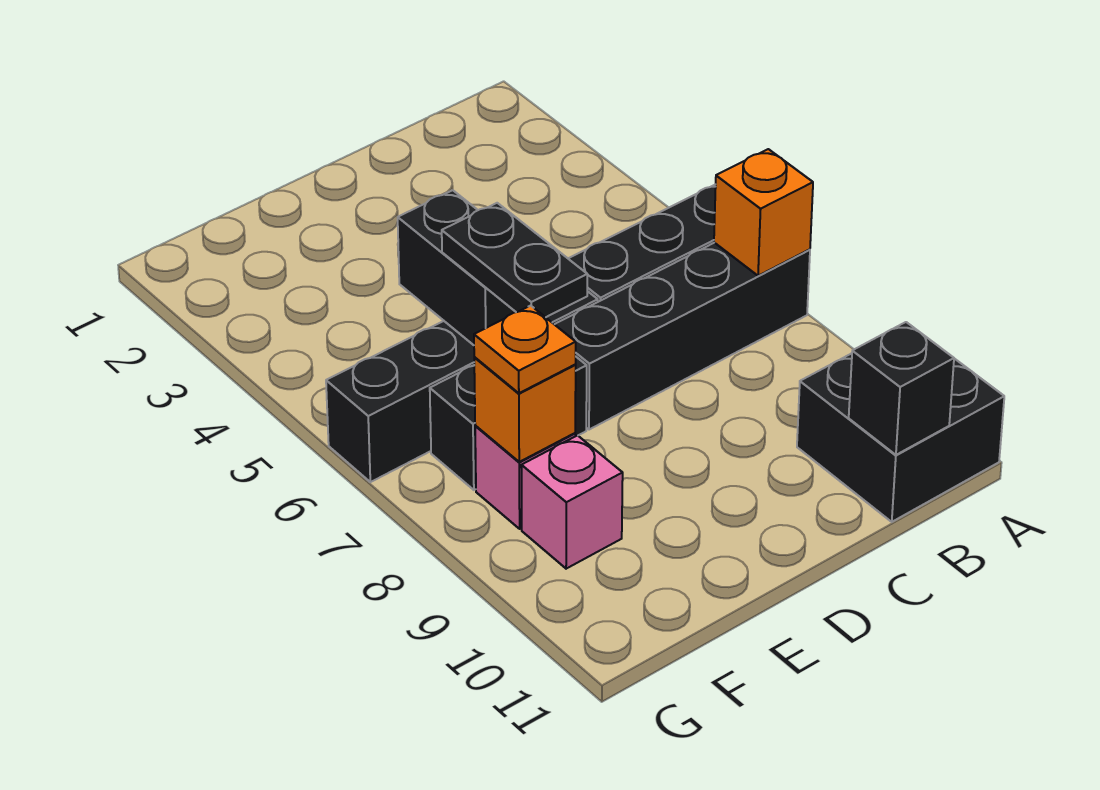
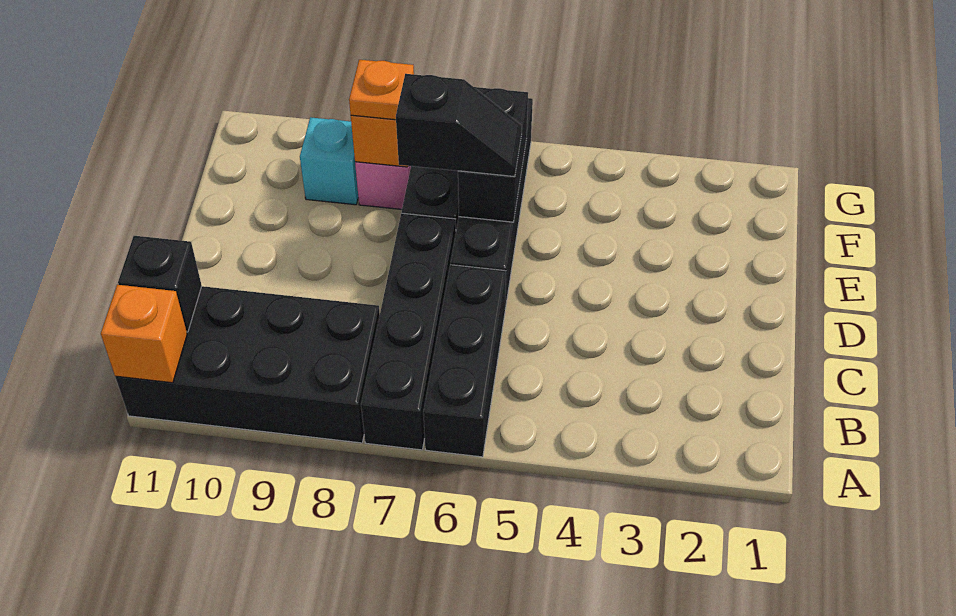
orange 1x1 brick [714,149,813,276] -> orange 1x1 brick moved to [101,285,187,383]
black 2x2 brick [797,353,1004,522] -> black 2x4 brick [115,286,380,443]
black 1x2 brick [398,190,515,345] -> black 1x2 brick turned to [458,87,528,222]
black 1x2 plate [442,203,587,317] -> black 1x2 slope [396,74,522,177]
pink 1x1 brick [521,435,623,569] -> cyan 1x1 brick [300,117,358,205]

